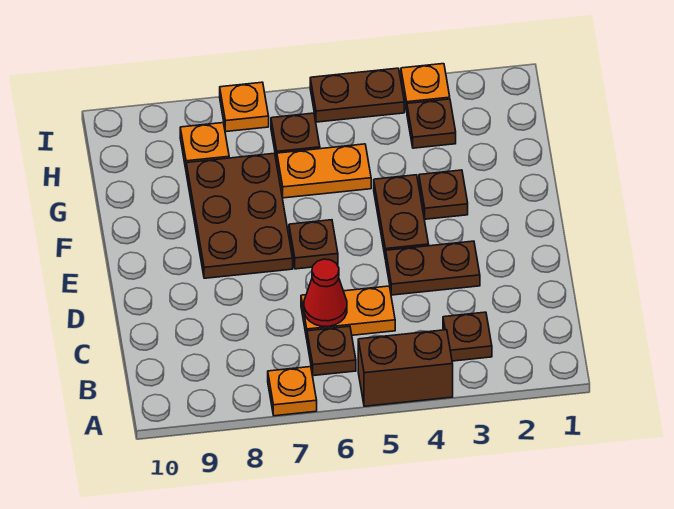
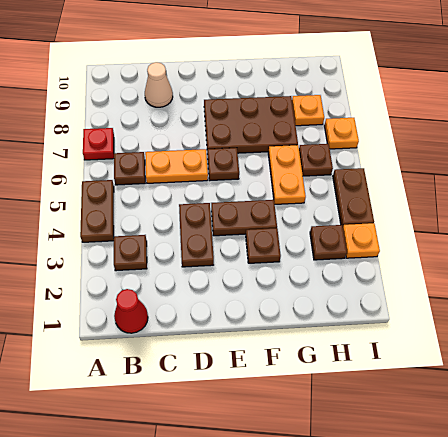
brown 1x2 brick [358,330,453,406] -> brown 1x2 plate [80,180,114,242]
orange 1x1 plate [268,367,317,416] -> red 1x1 plate [83,128,114,160]
orange 1x2 plate [301,286,395,338] -> orange 1x2 plate turned to [145,149,208,183]
red 1x1 cone [304,259,347,327] -> red 1x1 cone moved to [114,289,148,333]
none -> tan 1x1 cone [145,62,173,107]

